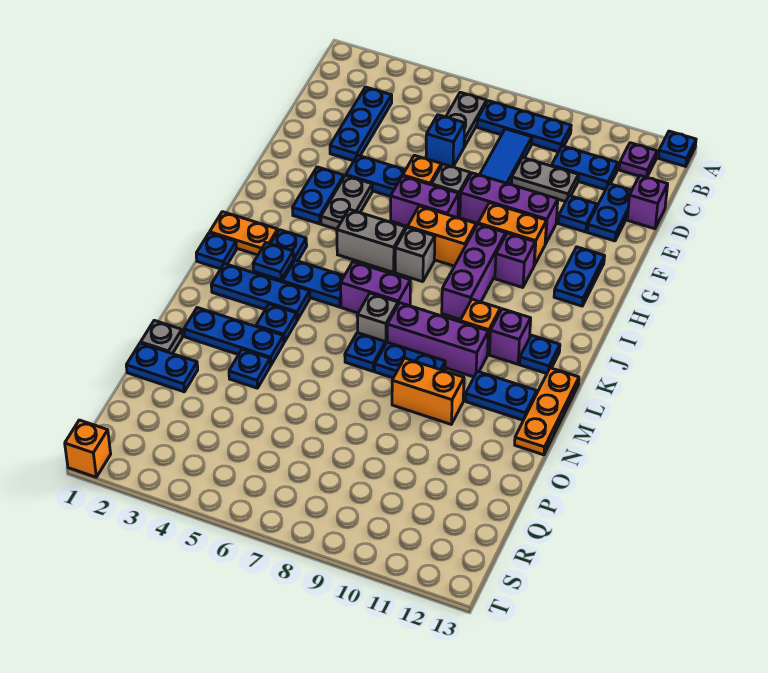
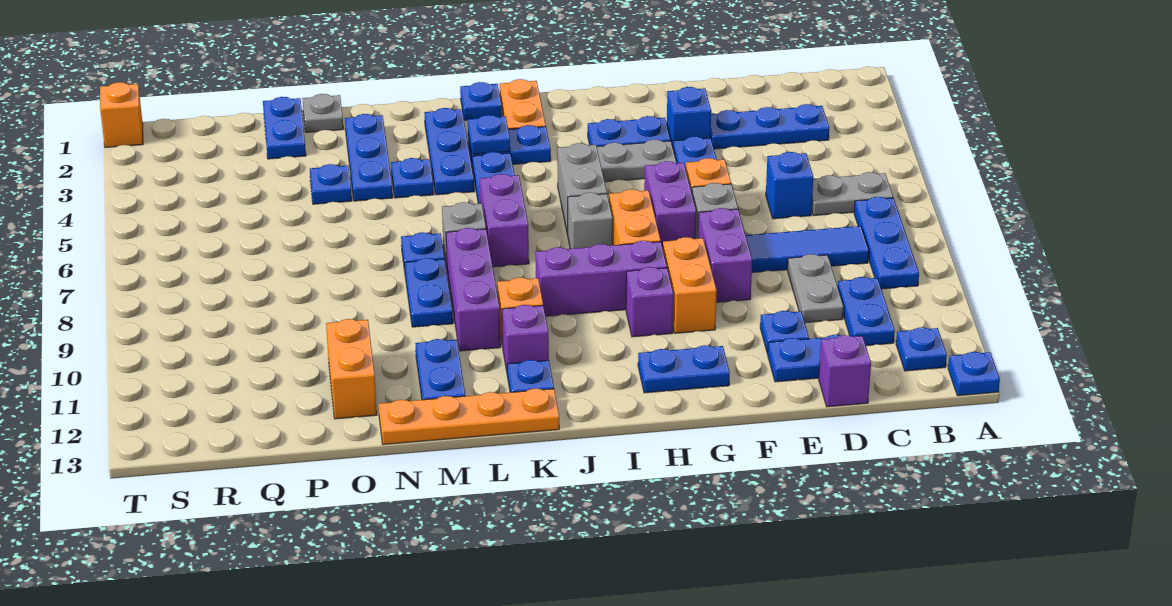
purple 1x1 plate [619,143,657,177] -> blue 1x1 plate [896,328,947,371]
none -> blue 1x1 brick [667,87,711,147]
purple 1x3 brick [460,173,558,244] -> purple 1x2 brick [698,208,752,302]
orange 1x3 plate [515,368,579,455] -> orange 1x4 plate [379,388,559,445]
orange 1x2 brick [392,358,464,424] -> orange 1x2 brick moved to [326,319,377,419]

